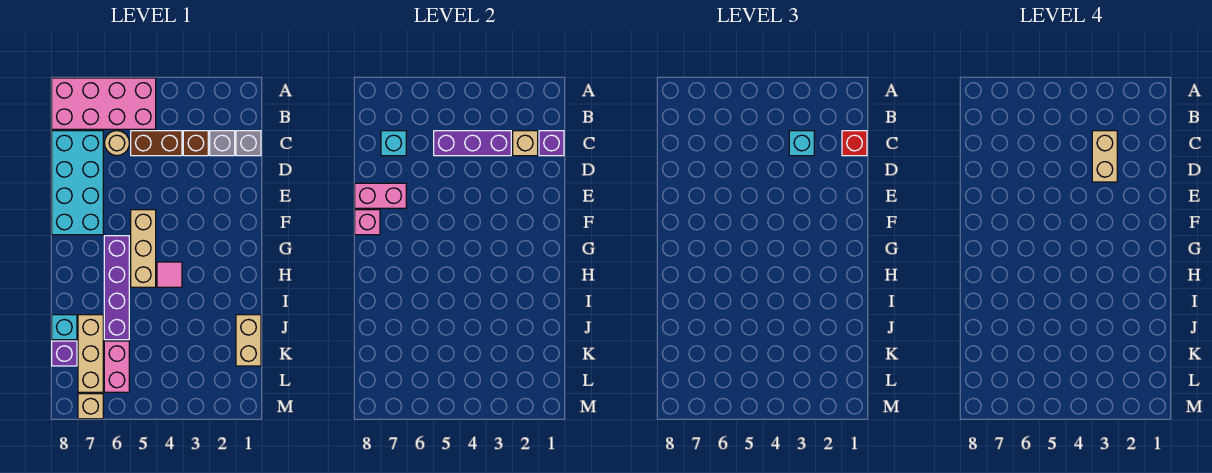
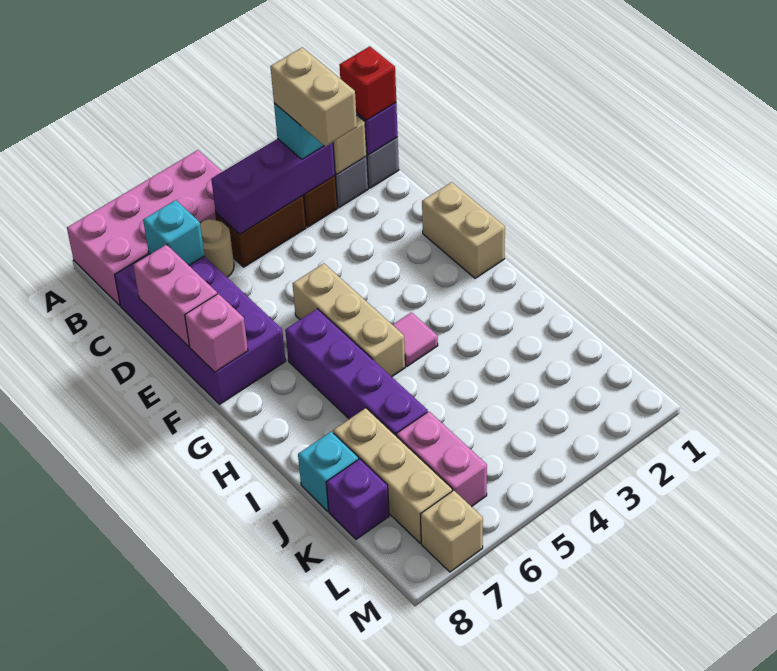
cyan 2x4 brick [52,131,103,235] -> purple 2x4 brick [115,254,286,404]
pink 1x2 brick [355,183,406,208] -> pink 1x2 brick turned to [133,245,217,347]
tan 1x2 brick [236,315,261,366] -> tan 1x2 brick moved to [422,182,505,278]

